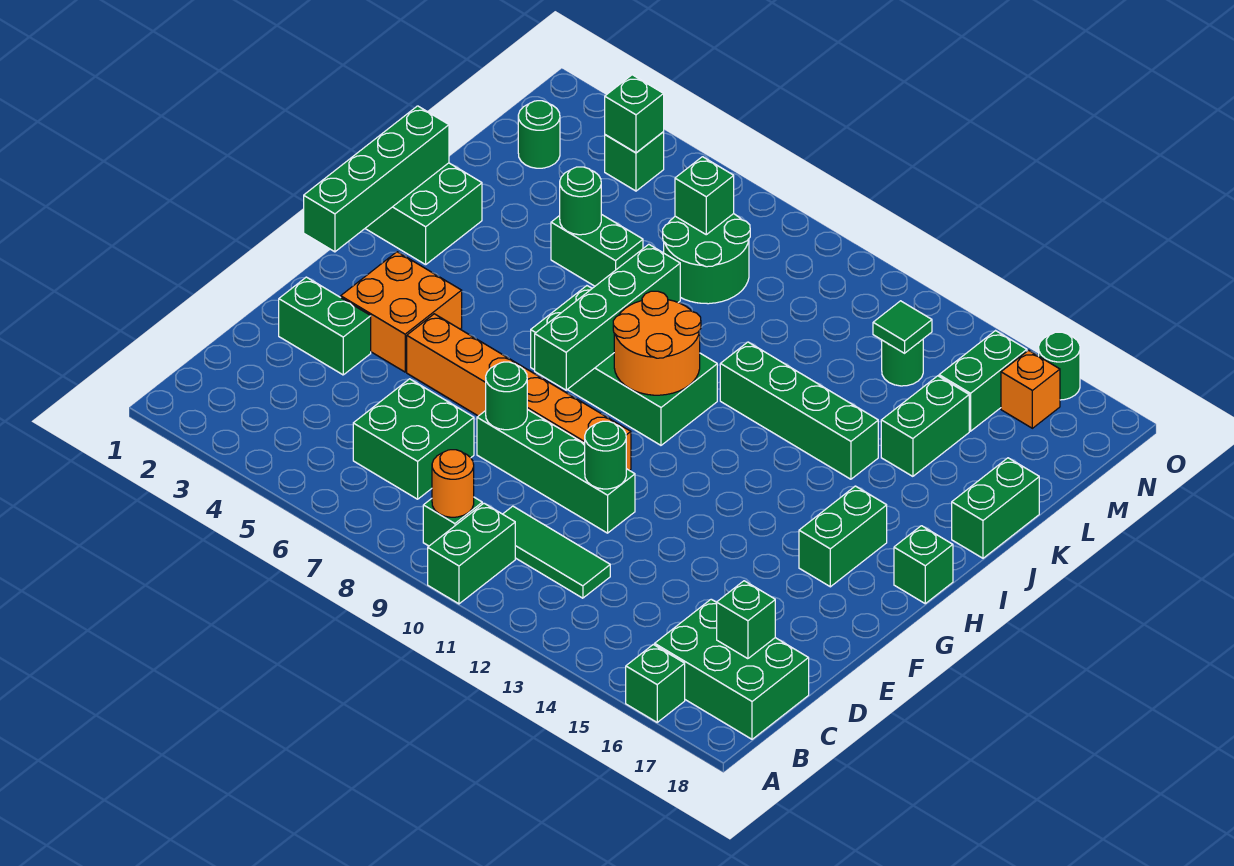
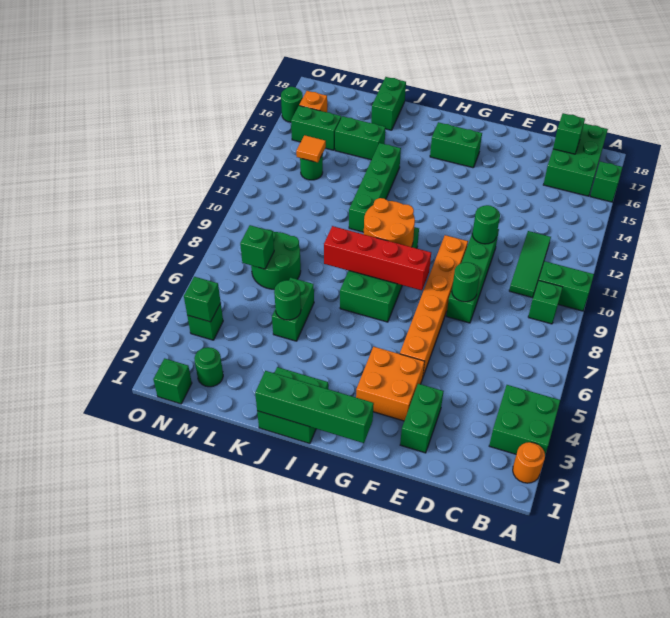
orange 1x1 round brick [432,450,474,517] -> orange 1x1 round brick moved to [513,442,545,483]
green 2x2 brick [353,379,474,499] -> green 2x2 brick moved to [489,385,560,455]
green 1x4 brick [535,244,680,390] -> red 1x4 brick [324,226,431,290]
green 1x1 brick [894,526,953,604] -> green 1x1 brick moved to [153,358,192,404]
green 1x2 brick [952,458,1039,558] -> green 1x2 brick turned to [371,77,406,130]
green 1x1 tile [873,301,932,353] -> orange 1x1 tile [296,135,326,162]

